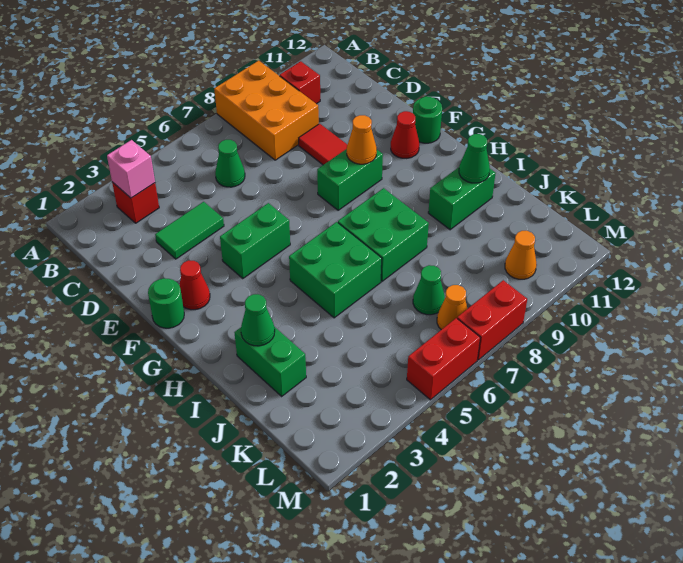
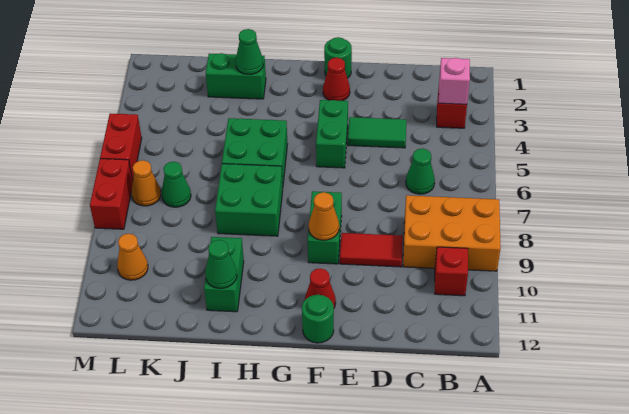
green 1x2 tile [155,202,224,259] -> green 1x2 tile turned to [348,117,406,148]

